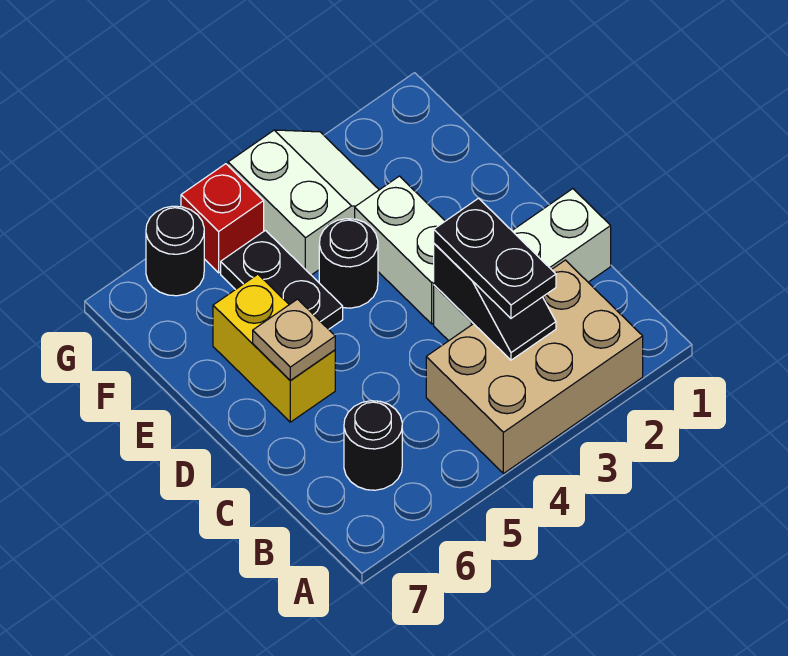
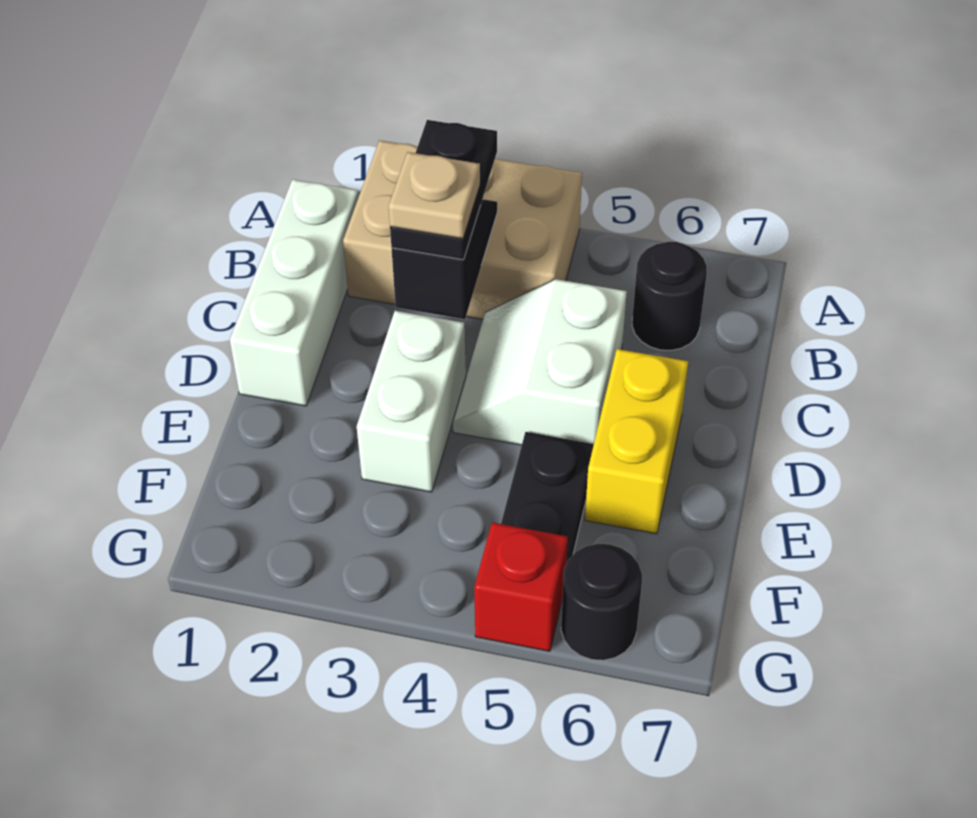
white 1x3 brick [434,189,611,341] -> white 1x3 brick turned to [230,179,358,406]
tan 1x1 plate [253,299,335,380] -> tan 1x1 plate moved to [389,152,480,239]
black 1x1 round brick [319,219,378,308] -> none
white 2x2 slope [228,130,379,275] -> white 2x2 slope moved to [453,279,627,445]

